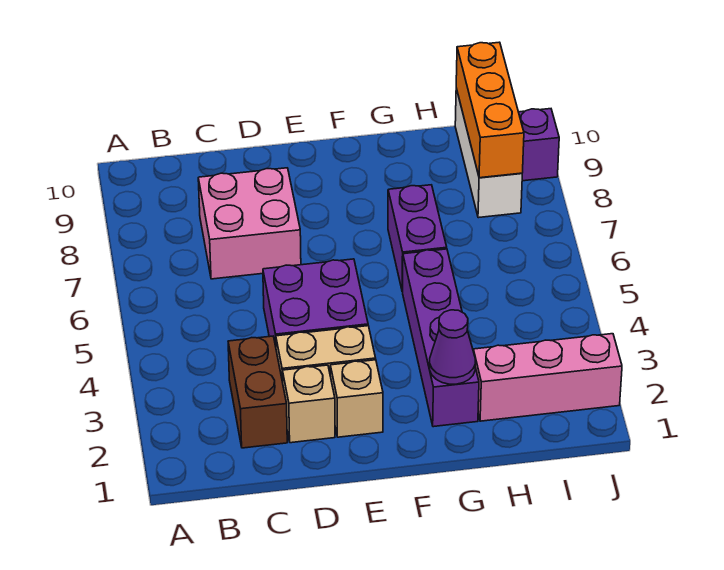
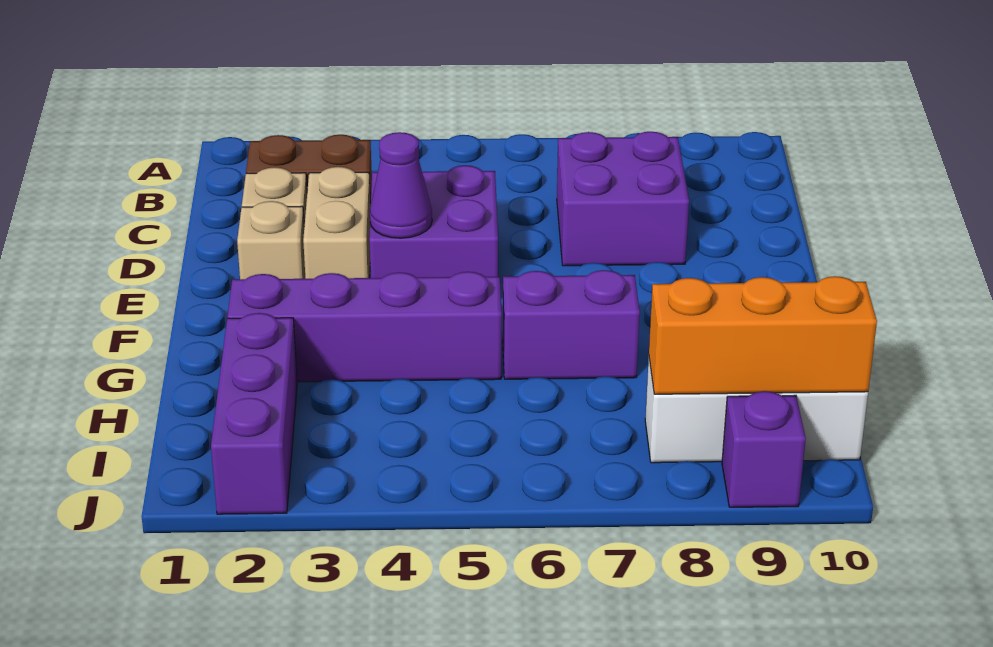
pink 2x2 brick [198,168,301,279] -> purple 2x2 brick [557,132,689,266]
purple 1x1 cone [430,310,475,384] -> purple 1x1 cone moved to [370,132,432,238]
pink 1x3 brick [473,334,622,421] -> purple 1x3 brick [211,313,297,514]

